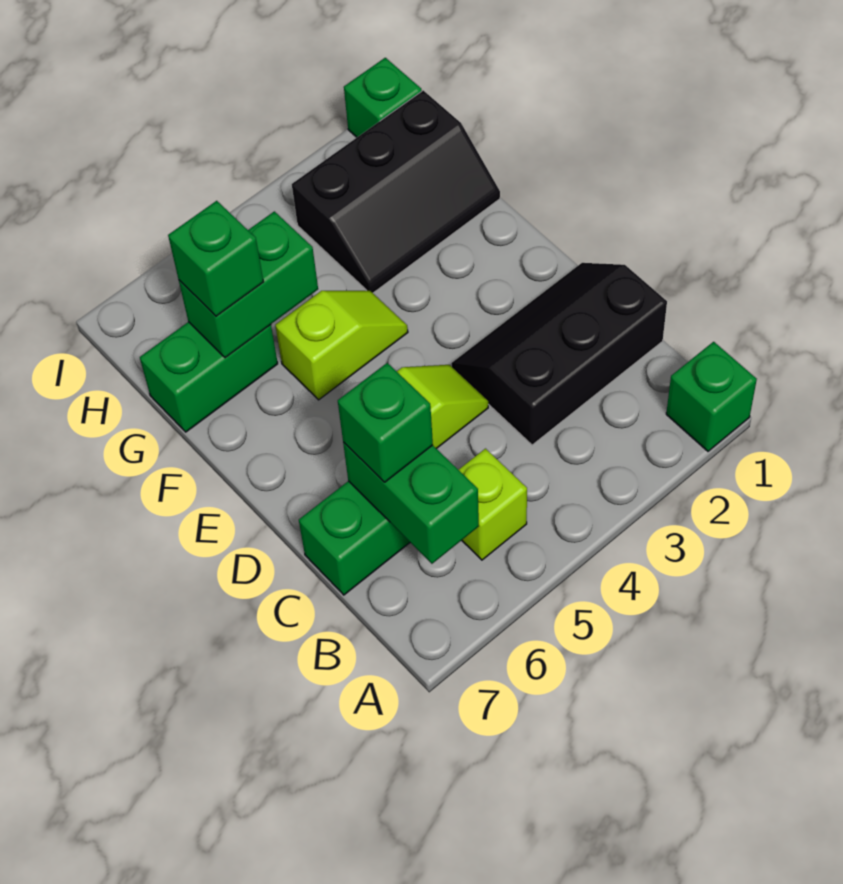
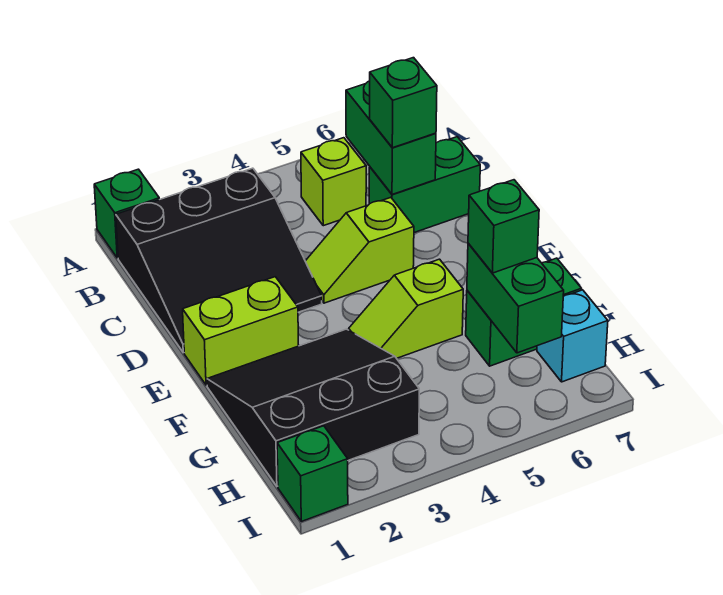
black 2x3 slope [451,263,667,445] -> black 3x3 slope [116,168,322,353]
none -> lime 1x2 brick [183,277,299,385]
black 2x3 slope [292,90,500,293] -> black 3x3 slope [207,329,419,486]
green 1x2 brick [179,211,318,358] -> green 1x2 brick turned to [467,243,564,353]
none -> cyan 1x1 brick [537,290,608,382]

